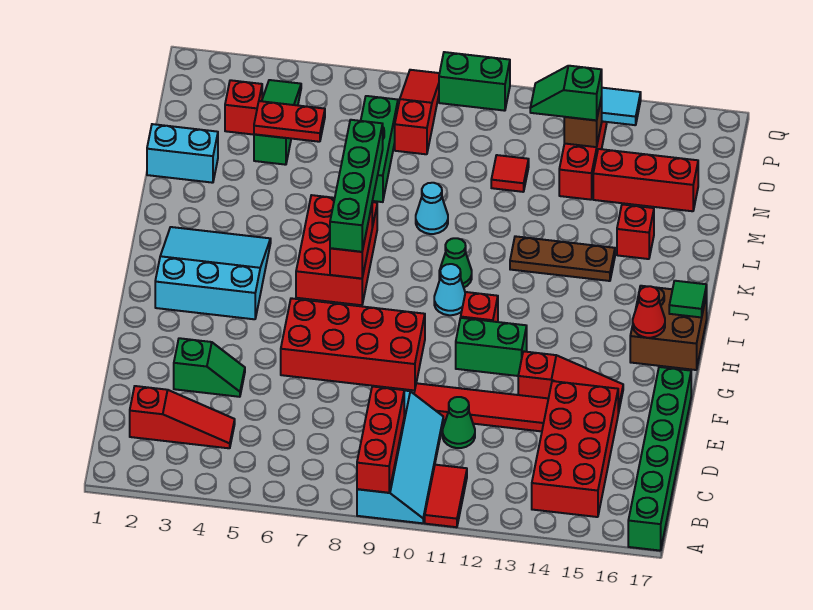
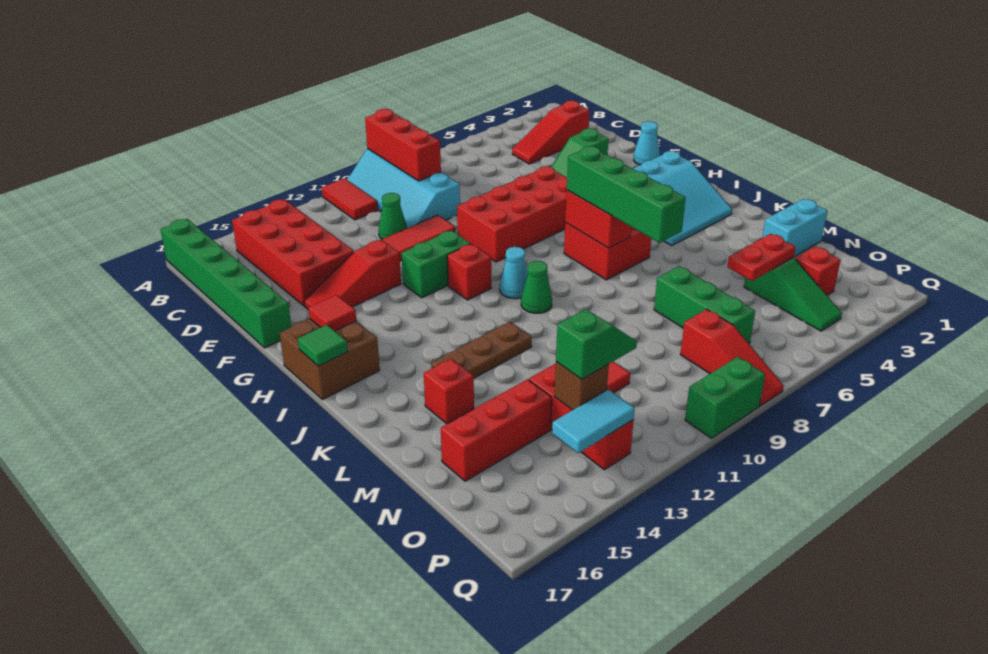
red 1x1 cone [633,286,665,338] -> red 1x1 tile [308,295,356,331]
red 2x3 brick [296,195,377,305] -> red 2x2 brick [564,223,651,280]
cyan 1x1 cone [416,183,448,234] -> cyan 1x1 cone moved to [634,121,660,165]

